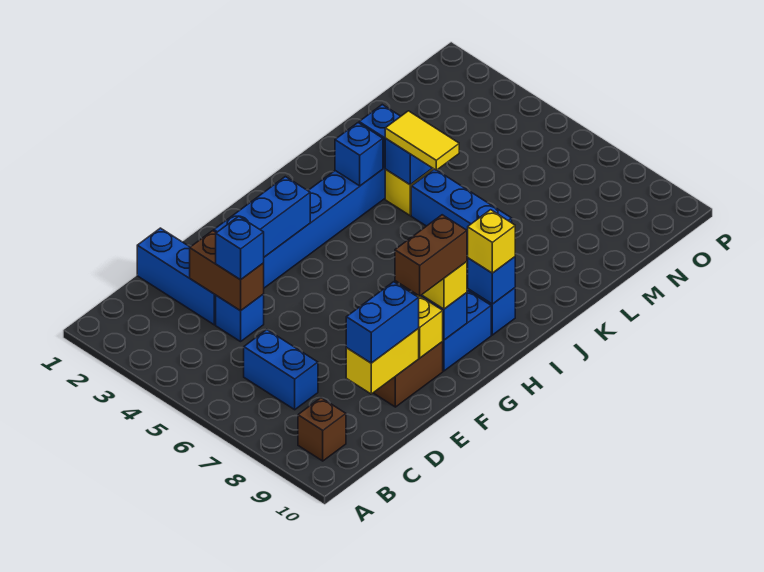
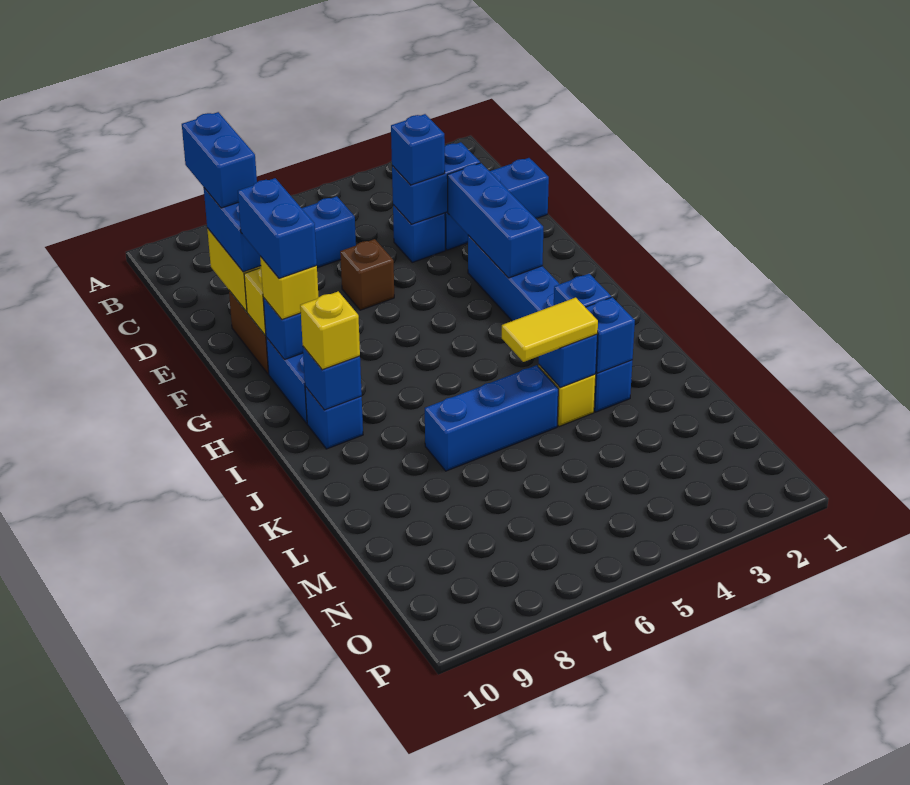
brown 1x1 brick [298,398,346,461] -> brown 1x1 brick moved to [340,239,394,310]
none -> blue 1x2 brick [182,112,257,208]
brown 1x2 brick [190,231,264,311] -> blue 1x2 brick [392,142,480,224]
brown 1x2 brick [395,215,467,296] -> blue 1x2 brick [238,178,317,278]

